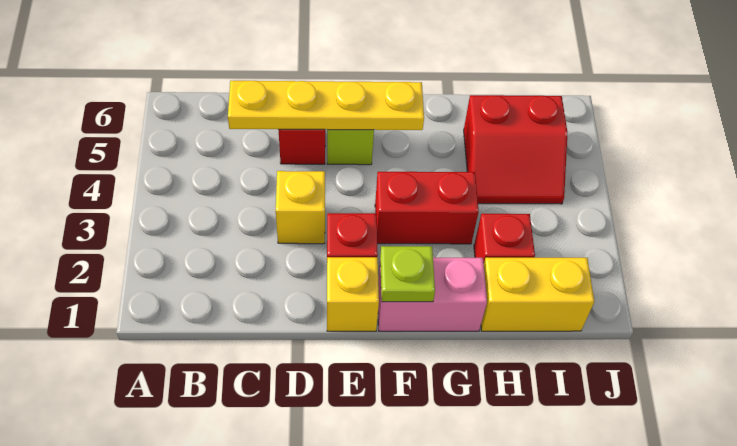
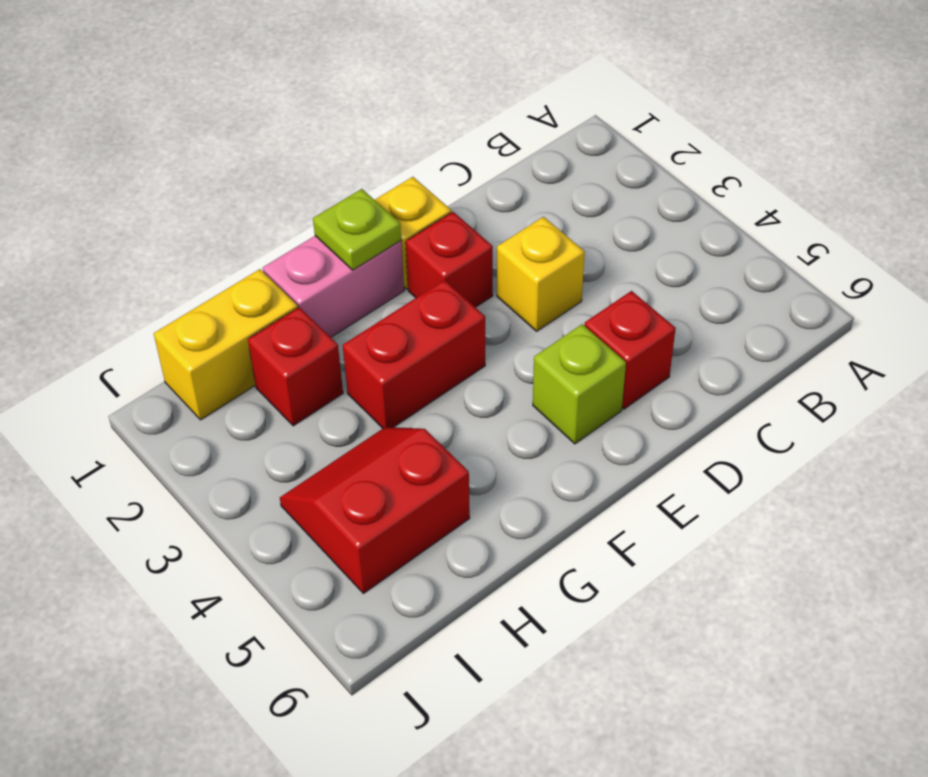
yellow 1x4 plate [228,81,424,130] -> none

